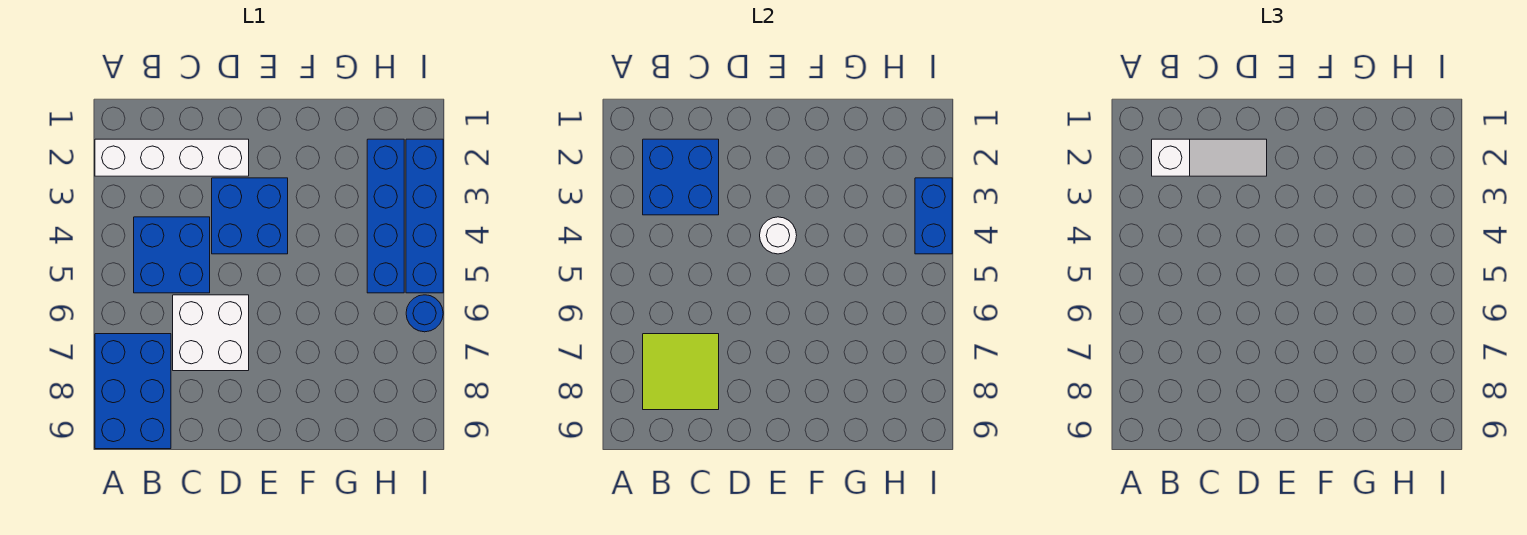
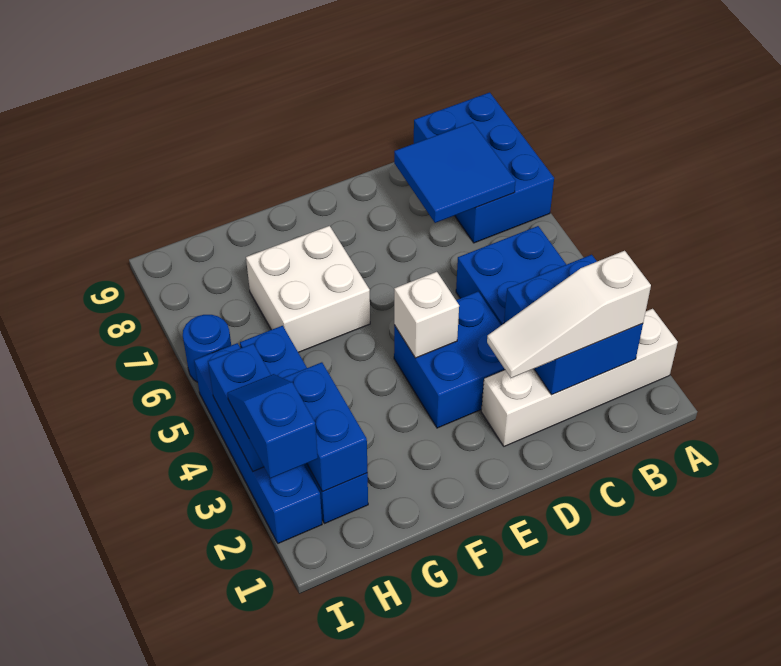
lime 2x2 tile [643,334,719,410] -> blue 2x2 tile [394,122,516,223]
white 2x2 brick [173,295,249,371] -> white 2x2 brick moved to [246,226,370,352]
white 1x1 round brick [760,217,797,254] -> white 1x1 brick [394,272,459,358]
none -> blue 1x2 brick [284,362,368,492]
none -> blue 1x2 slope [227,374,318,478]

